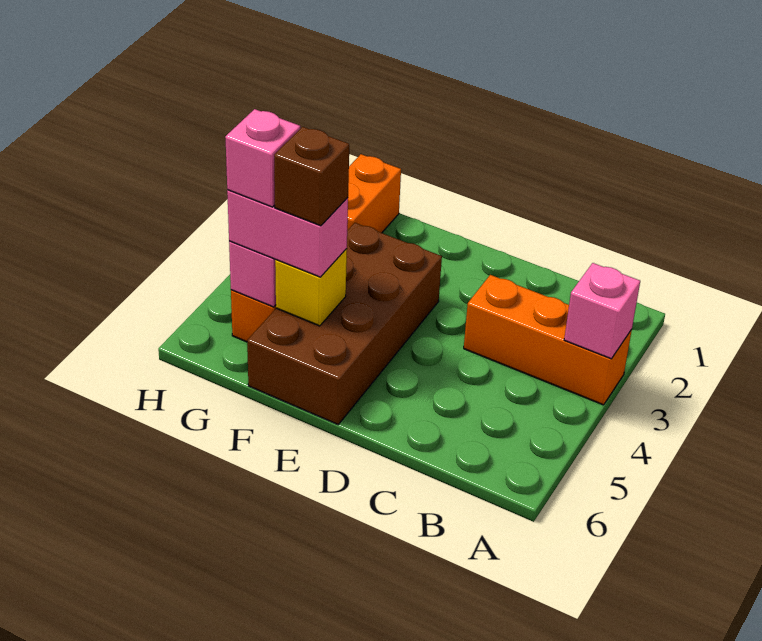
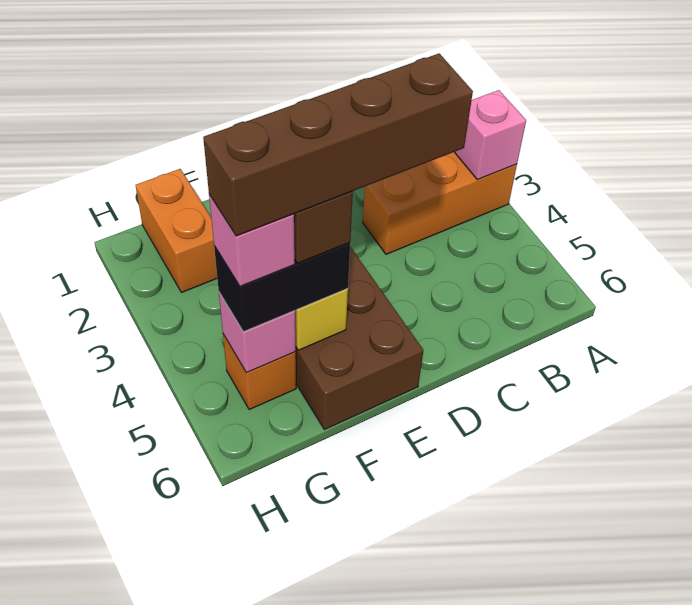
none -> brown 1x4 brick [203,53,473,236]
pink 1x2 brick [227,190,348,277] -> black 1x2 brick [214,243,350,332]

